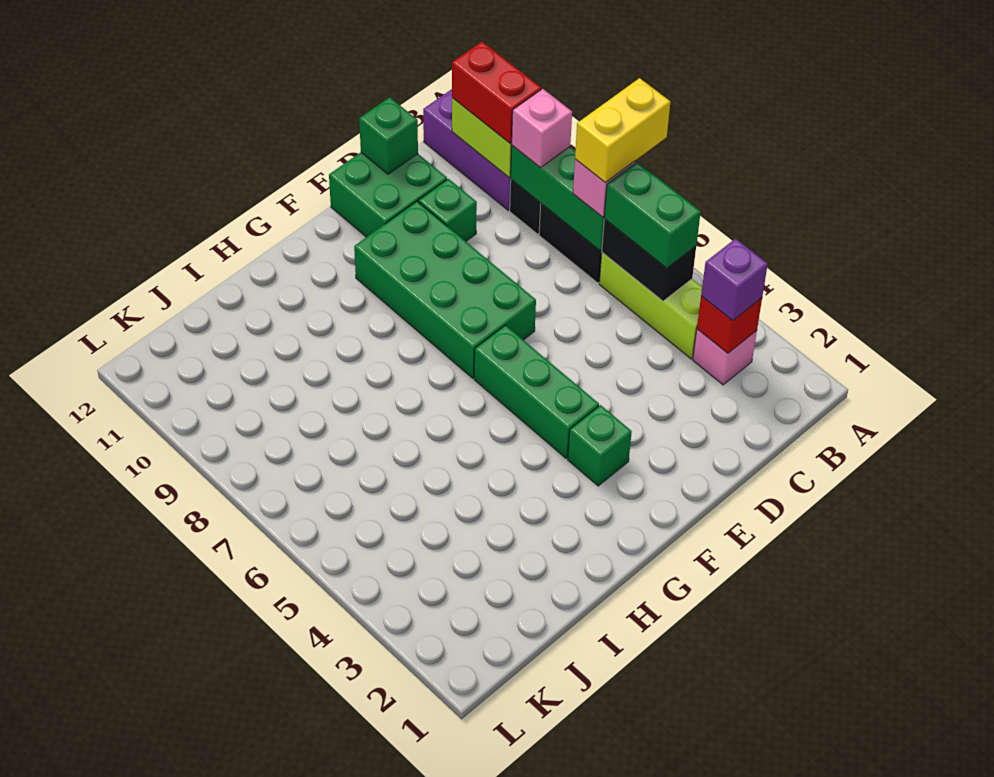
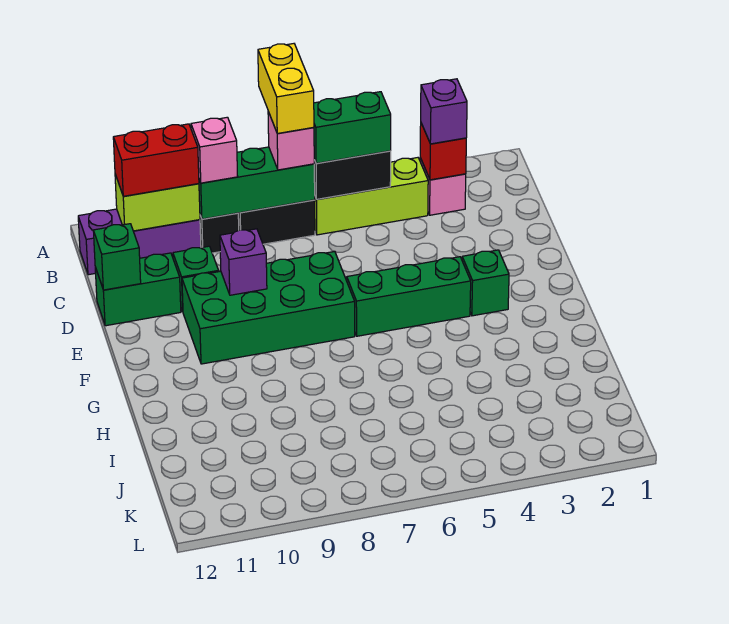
green 2x2 brick [329,152,447,237] -> green 1x2 brick [95,253,181,326]
none -> purple 1x1 brick [220,229,267,295]

